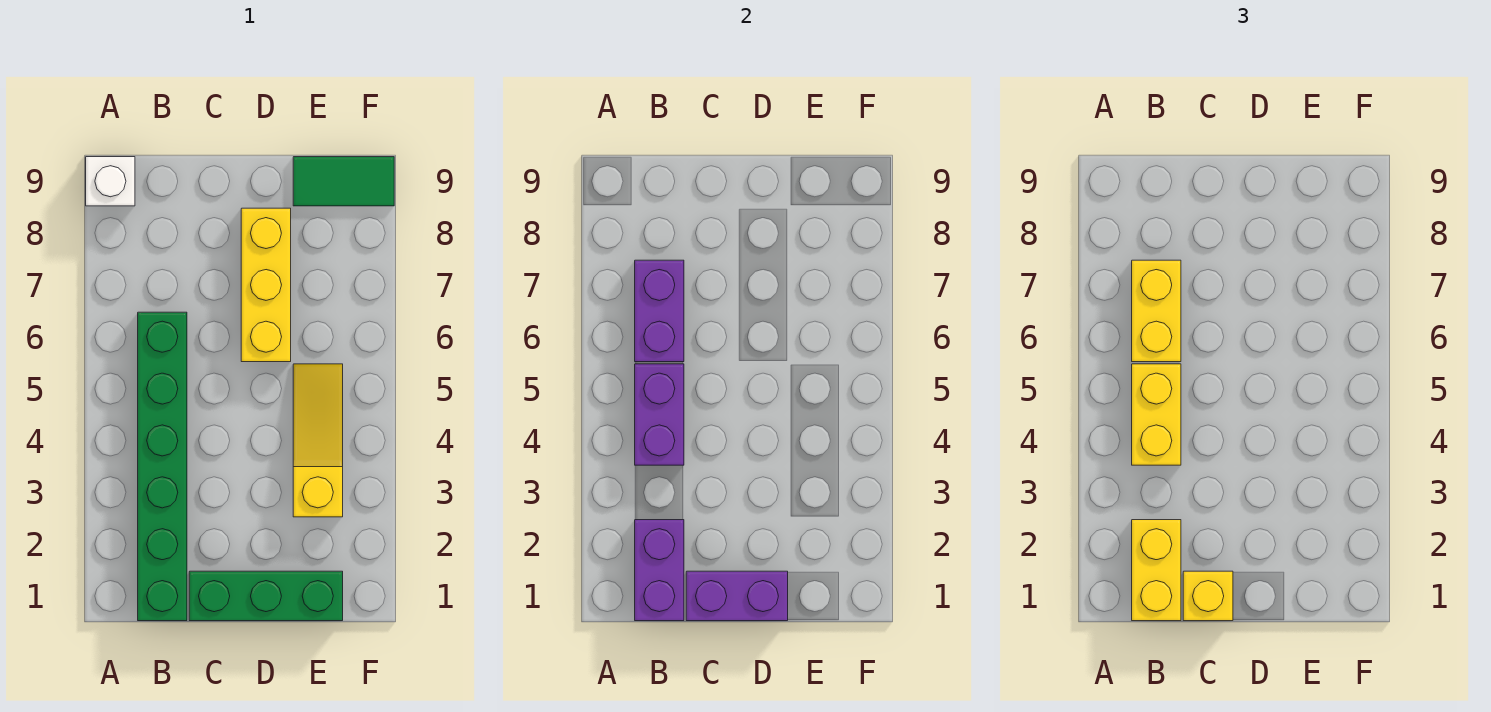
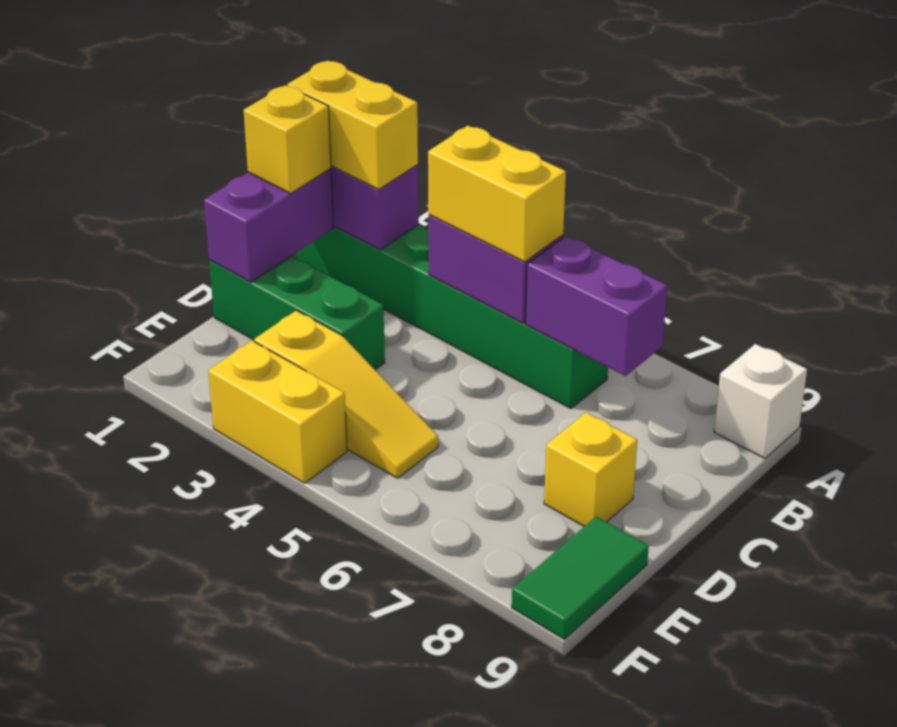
yellow 1x2 brick [1132,260,1181,362] -> yellow 1x2 brick moved to [208,341,347,483]
green 1x3 brick [189,571,343,621] -> green 1x3 brick turned to [209,256,385,370]
yellow 1x3 brick [241,208,291,362] -> yellow 1x1 brick [544,413,637,526]

